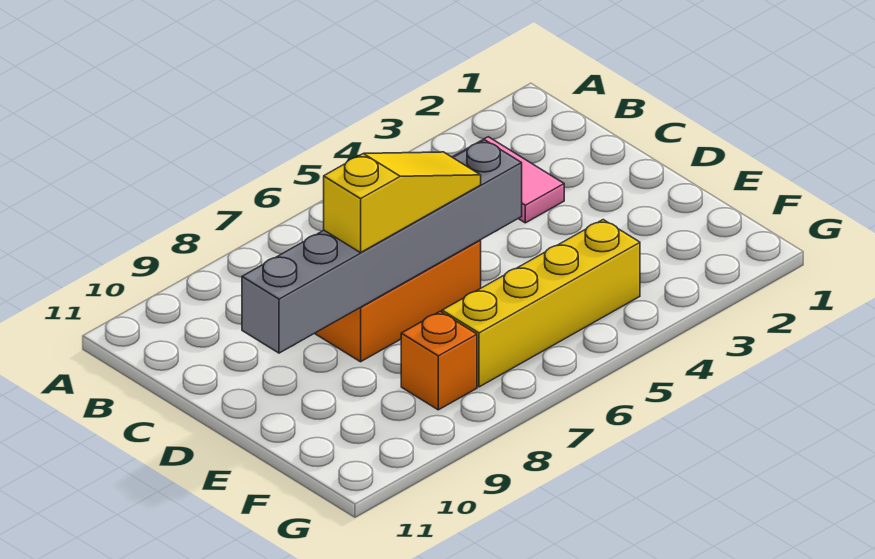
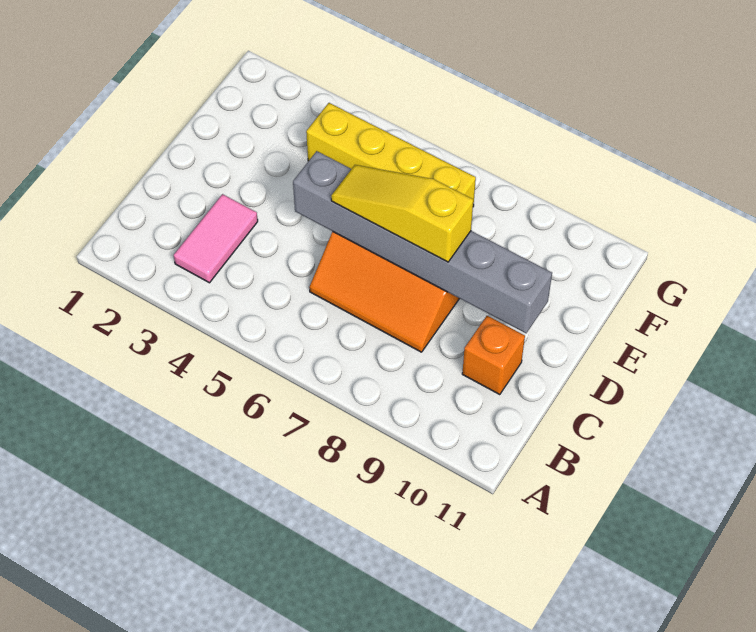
orange 1x1 brick [401,312,477,410] -> orange 1x1 brick moved to [462,316,525,395]

